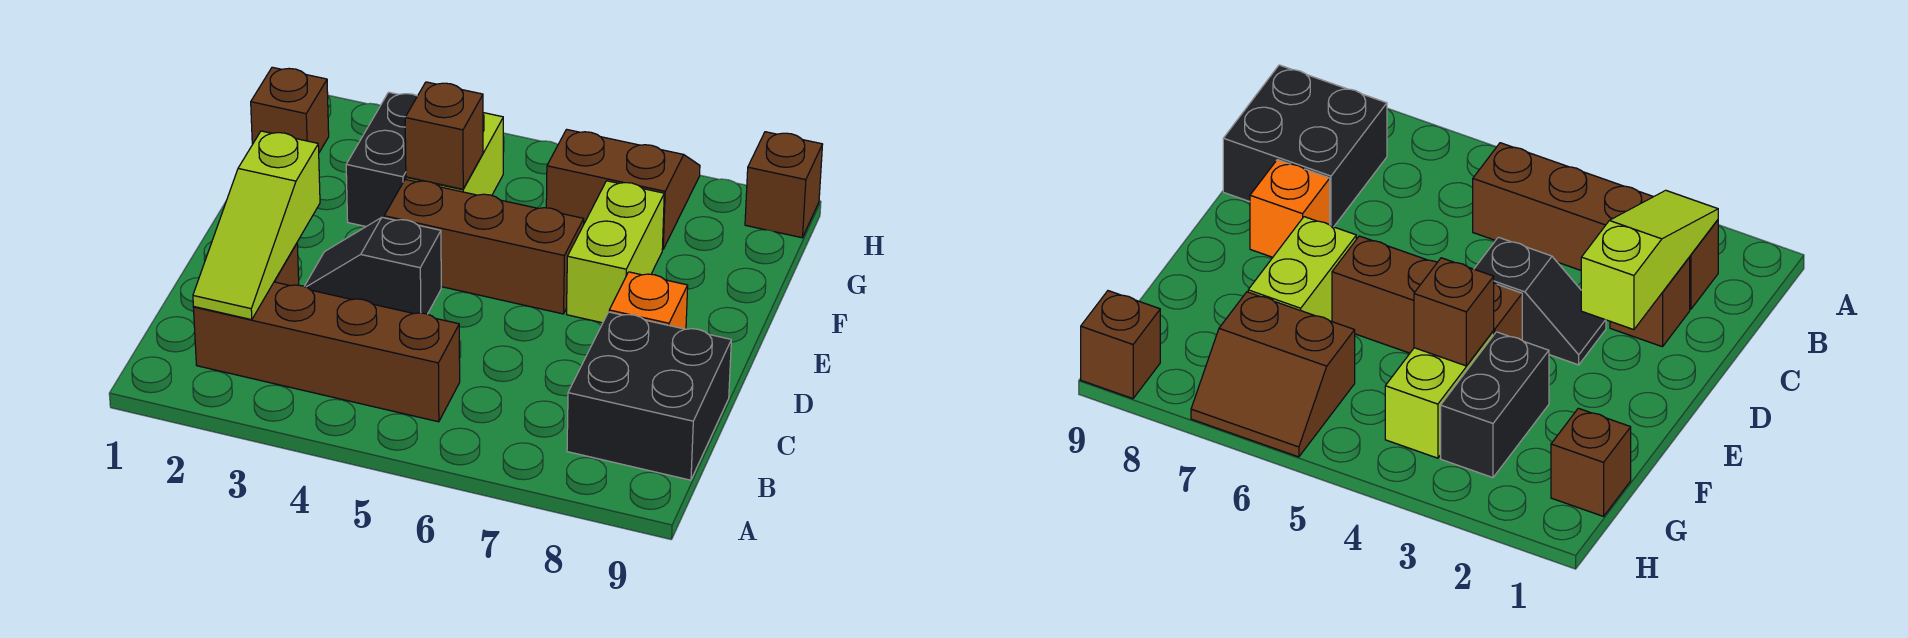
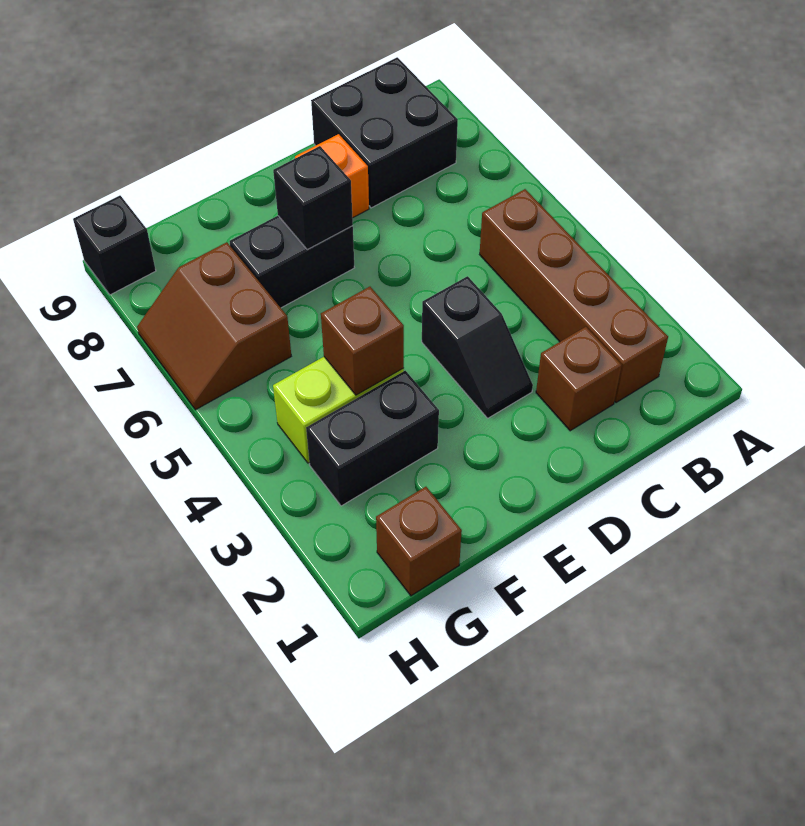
lime 1x3 slope [193,131,320,320] -> none
brown 1x3 brick [384,179,584,314] -> none
lime 1x2 brick [567,181,664,323] -> black 1x2 brick [229,216,354,308]
none -> black 1x1 brick [273,146,353,250]
brown 1x1 brick [745,132,823,238] -> black 1x1 brick [73,196,156,295]

